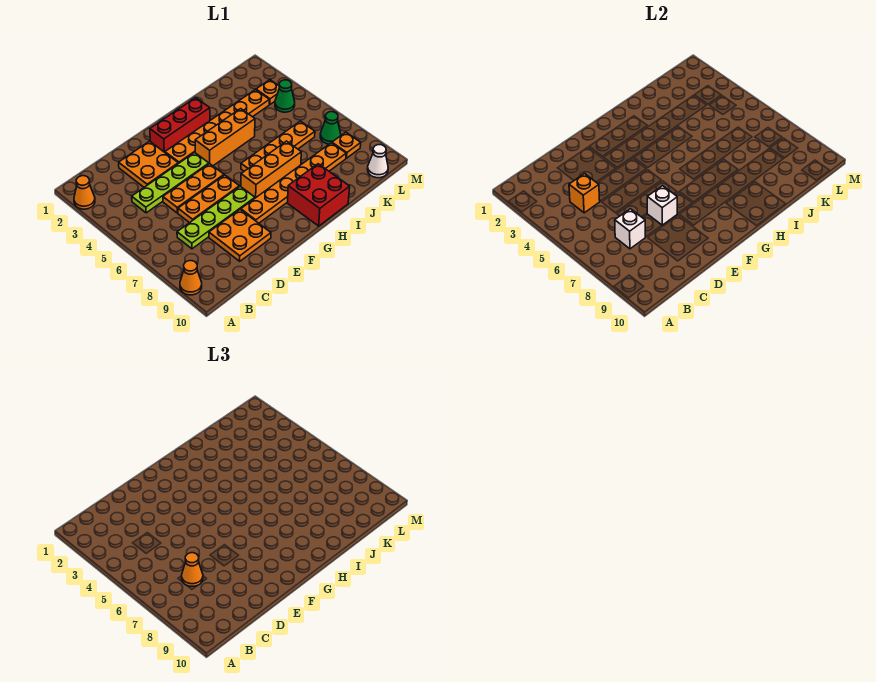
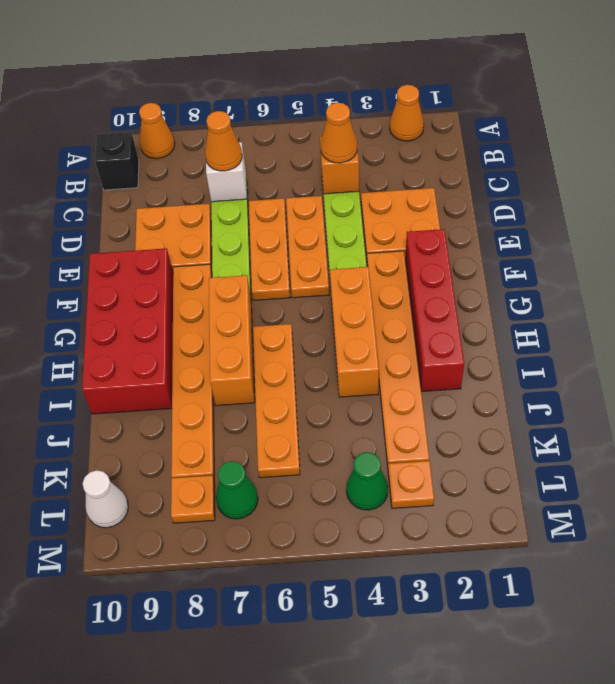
none -> black 1x1 brick [95,132,139,190]
none -> orange 1x1 cone [320,103,357,163]
white 1x1 brick [647,186,677,225] -> none
red 1x3 brick [150,98,210,152] -> red 1x4 brick [406,229,464,391]
red 2x2 brick [287,164,350,226] -> red 2x4 brick [82,248,173,414]

